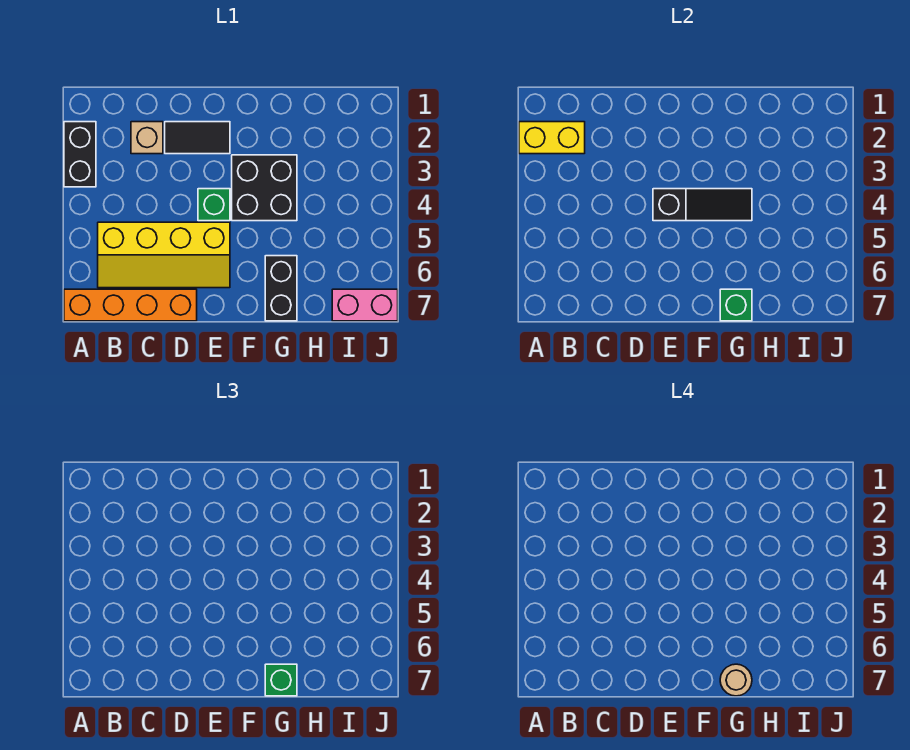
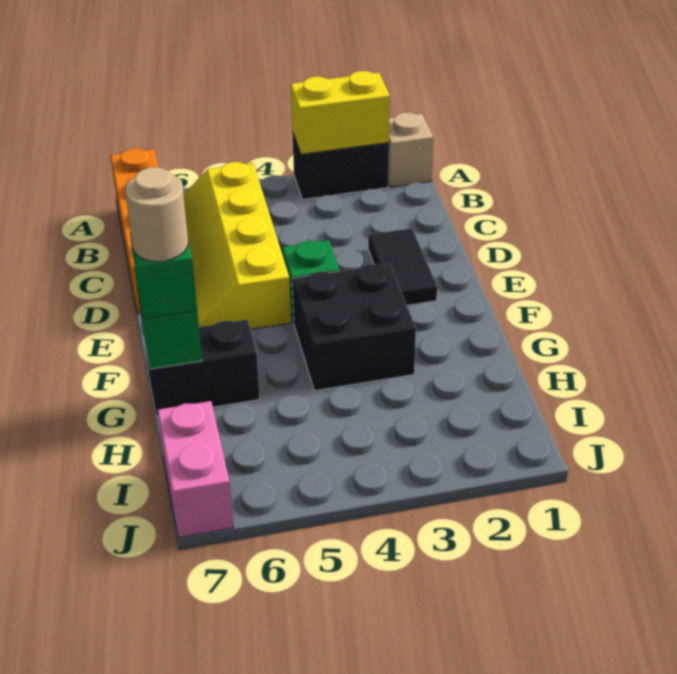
yellow 1x2 brick [519,122,585,154] -> yellow 1x2 brick turned to [291,71,390,154]
tan 1x1 brick [131,122,163,154] -> tan 1x1 brick moved to [388,113,433,187]
black 1x3 slope [653,189,752,221] -> none

